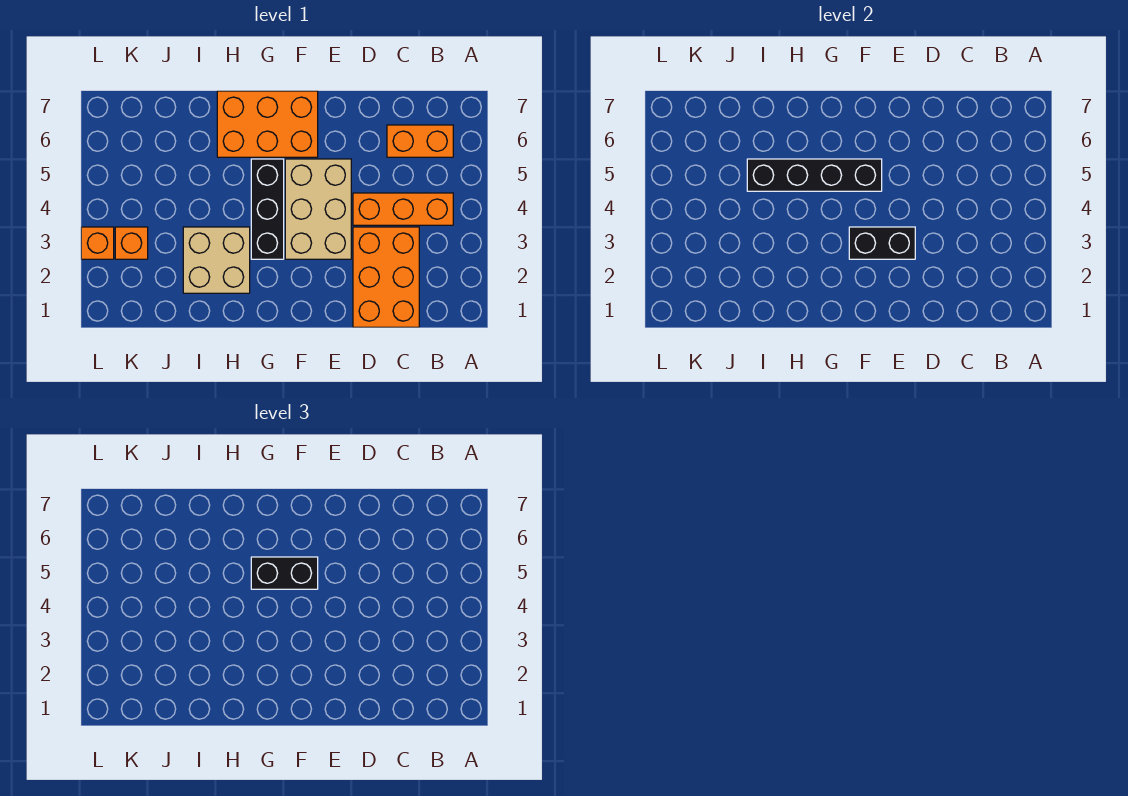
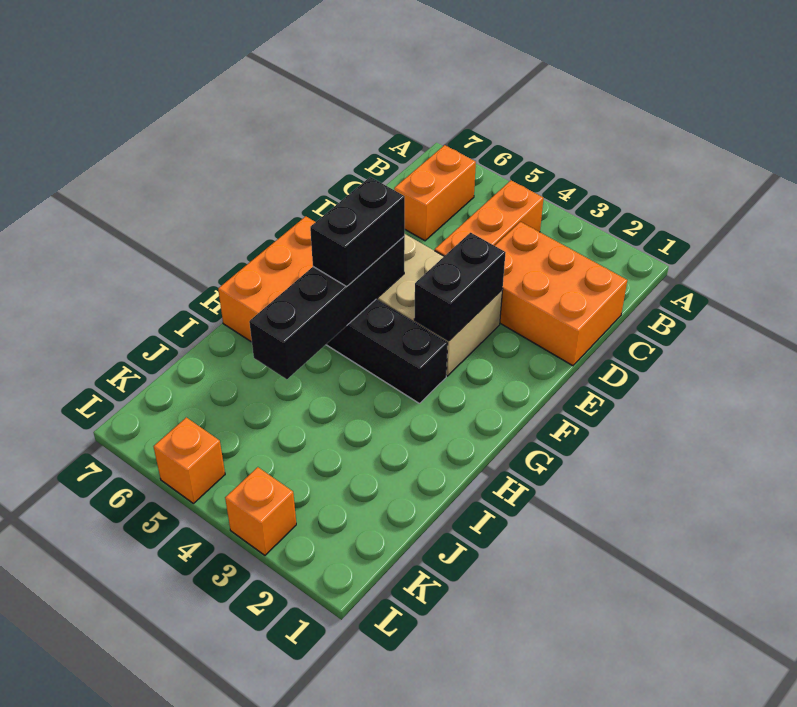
tan 2x2 brick [183,227,250,293] -> none
orange 1x1 brick [115,227,148,259] -> orange 1x1 brick moved to [154,417,225,503]

